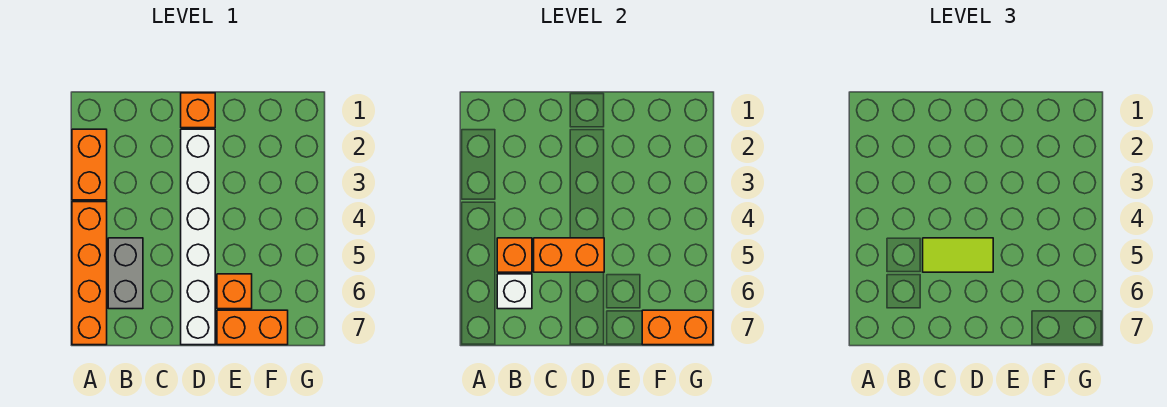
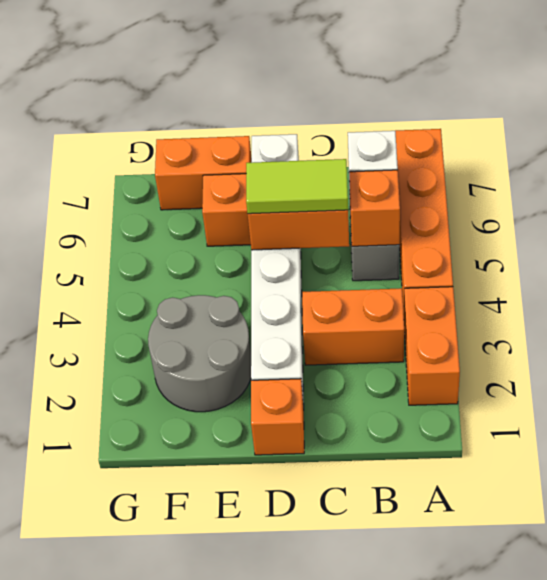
none -> grey 2x2 round brick [148,295,251,412]
orange 1x2 brick [642,310,713,345] -> orange 1x2 brick moved to [302,288,404,365]

